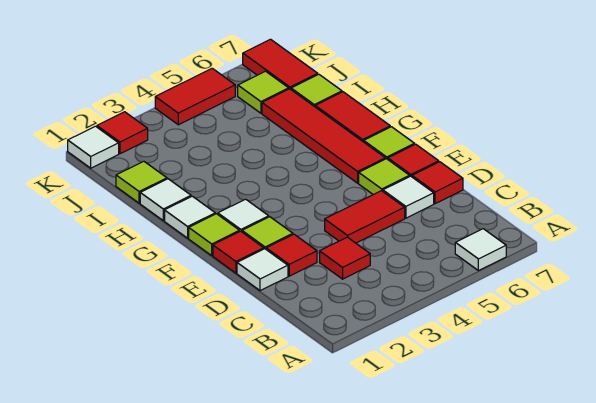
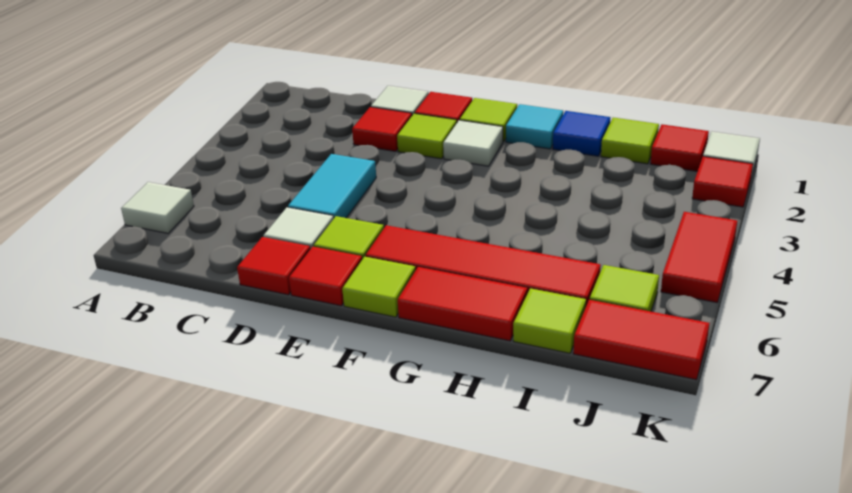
red 1x1 tile [320,237,370,279] -> red 1x1 tile moved to [650,124,709,171]
red 1x2 tile [325,191,405,243] -> cyan 1x2 tile [288,154,376,218]
white 1x1 tile [165,196,215,238] -> cyan 1x1 tile [506,104,563,149]
white 1x1 tile [140,179,191,221] -> blue 1x1 tile [553,111,610,156]

